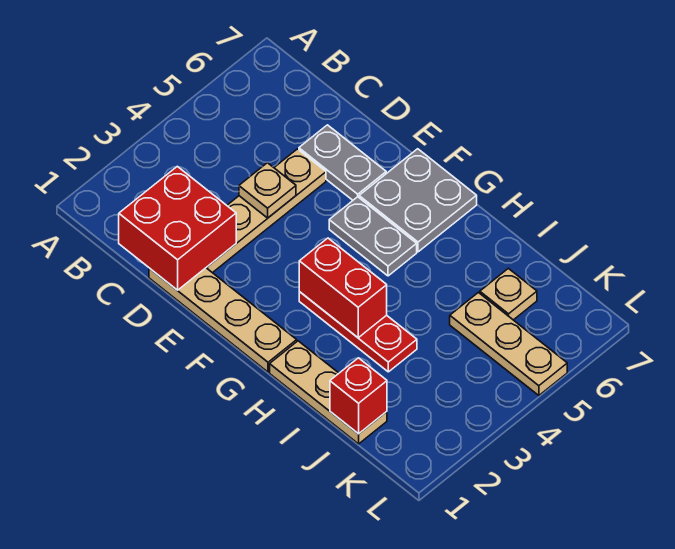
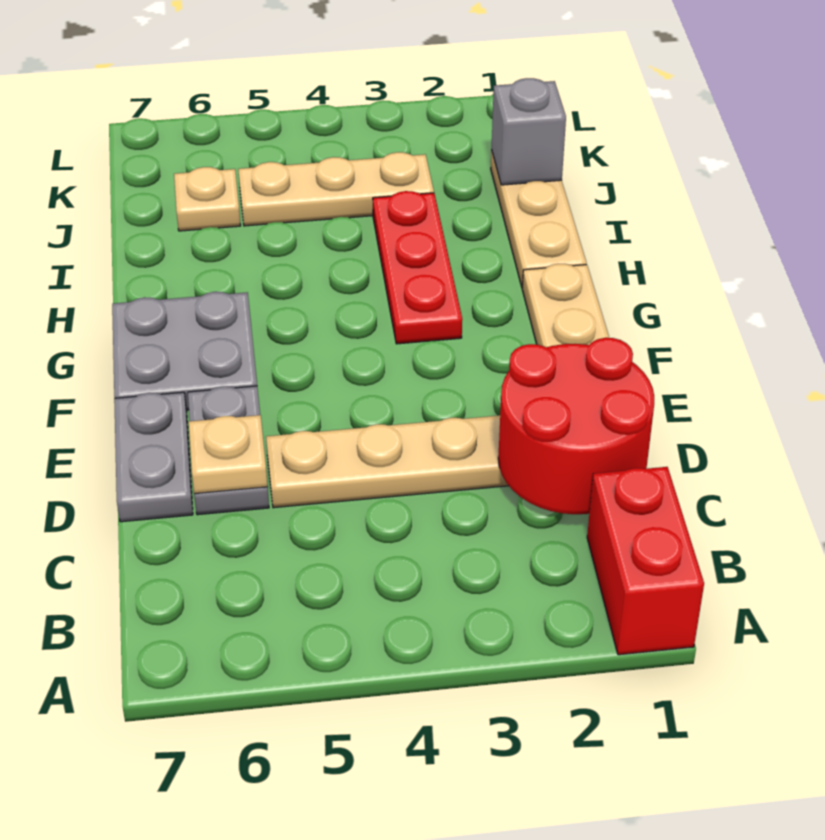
red 2x2 brick [119,166,236,290] -> red 2x2 round brick [498,338,654,514]
tan 1x1 plate [239,163,296,218] -> tan 1x1 plate moved to [189,415,268,494]
grey 1x2 plate [329,197,417,276] -> grey 1x2 plate moved to [114,392,193,522]
red 1x2 brick [299,238,387,338] -> red 1x2 brick moved to [587,467,704,655]
red 1x1 brick [330,358,387,434] -> grey 1x1 brick [492,78,566,185]
tan 1x3 plate [450,293,567,396] -> tan 1x3 plate turned to [238,152,434,226]

